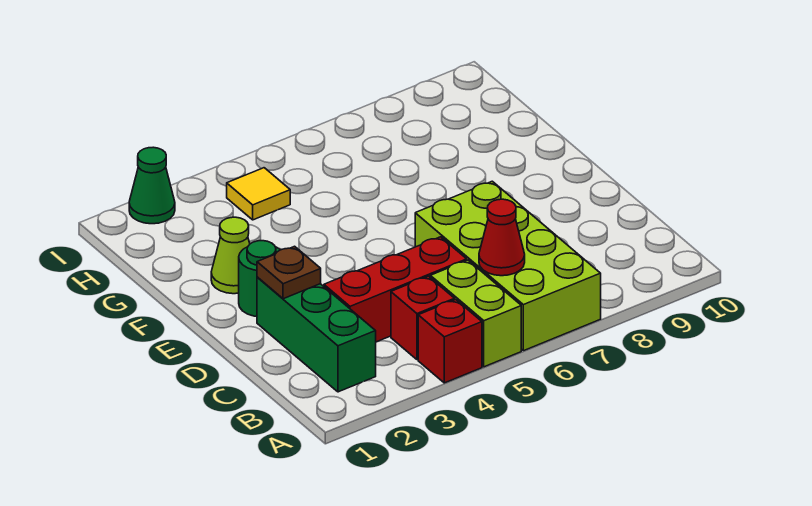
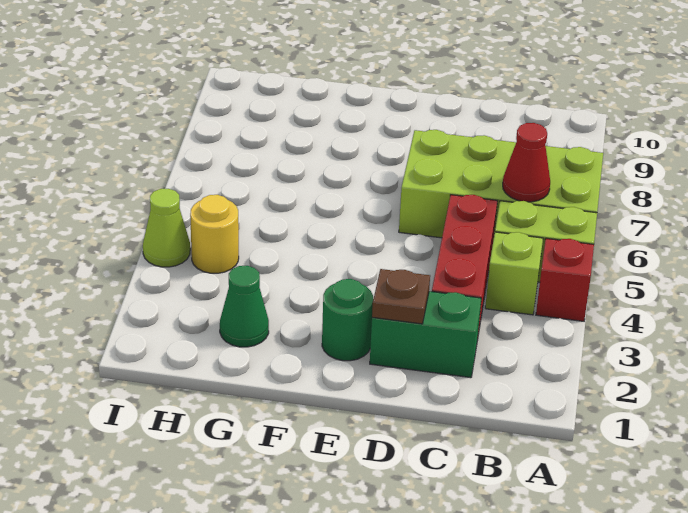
green 1x3 brick [257,277,376,392] -> green 1x2 brick [370,291,481,378]
red 1x1 brick [391,276,455,360] -> lime 1x1 brick [485,232,543,315]
lime 1x1 cone [211,217,250,294] -> lime 1x1 cone moved to [143,189,190,267]
yellow 1x1 tile [227,168,290,220] -> yellow 1x1 round brick [190,195,239,273]
green 1x1 cone [129,147,175,224] -> green 1x1 cone moved to [220,266,269,347]

